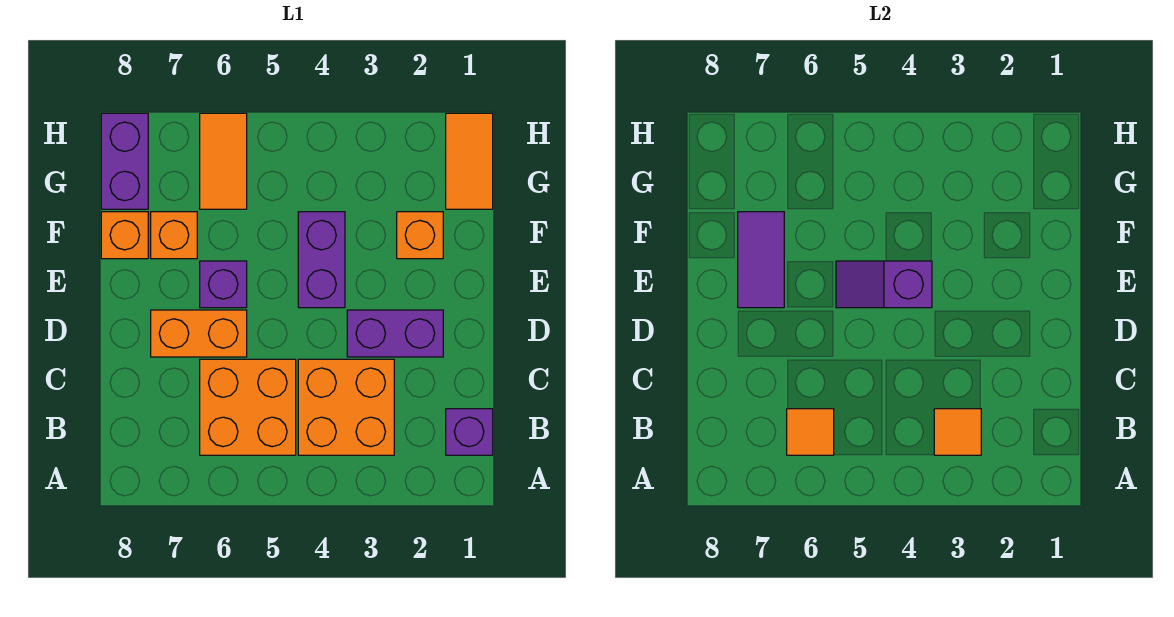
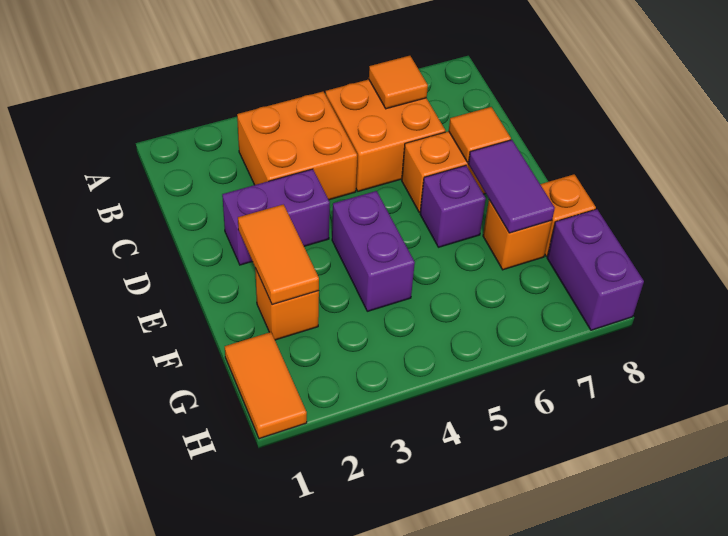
purple 1x1 brick [446,409,493,455] -> none
orange 1x1 tile [934,409,981,455] -> orange 1x1 tile moved to [449,107,511,162]
purple 1x2 slope [836,261,932,308] -> none
orange 1x2 tile [200,113,247,209] -> orange 1x2 tile moved to [238,204,319,305]

